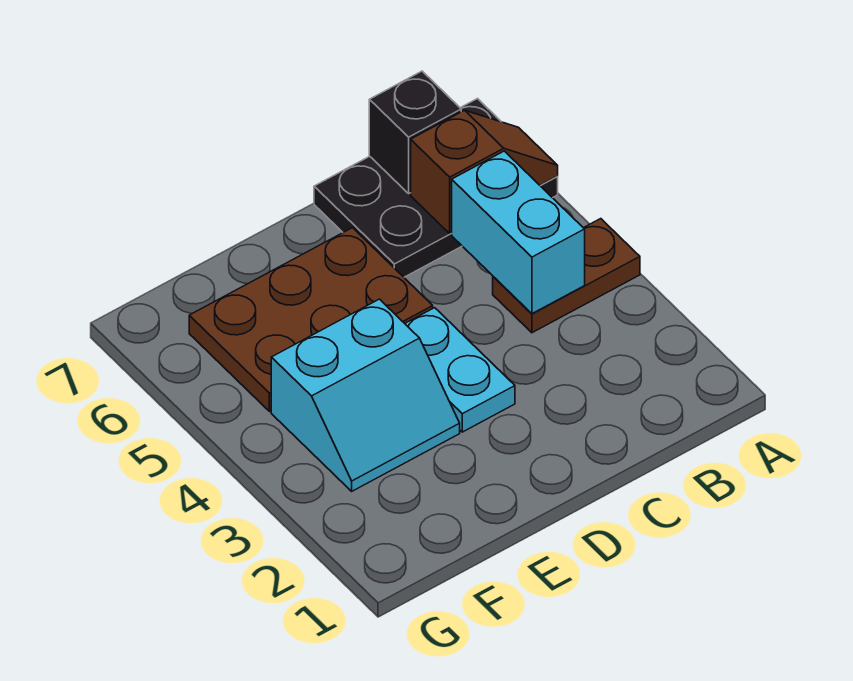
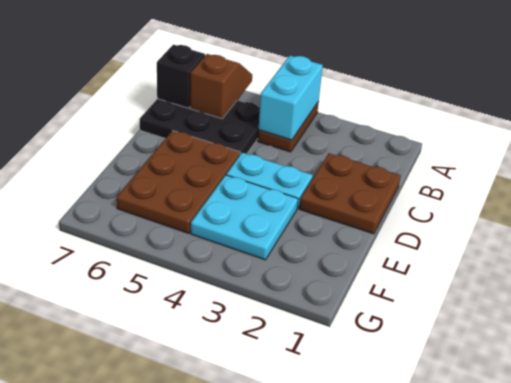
black 2x3 plate [314,99,558,277] -> black 2x3 plate turned to [140,99,260,155]
cyan 1x2 brick [452,151,585,314] -> cyan 1x2 brick turned to [258,56,323,140]
none -> brown 2x2 plate [299,153,400,234]
cyan 2x2 slope [271,299,460,491] -> cyan 2x2 plate [191,175,298,260]

